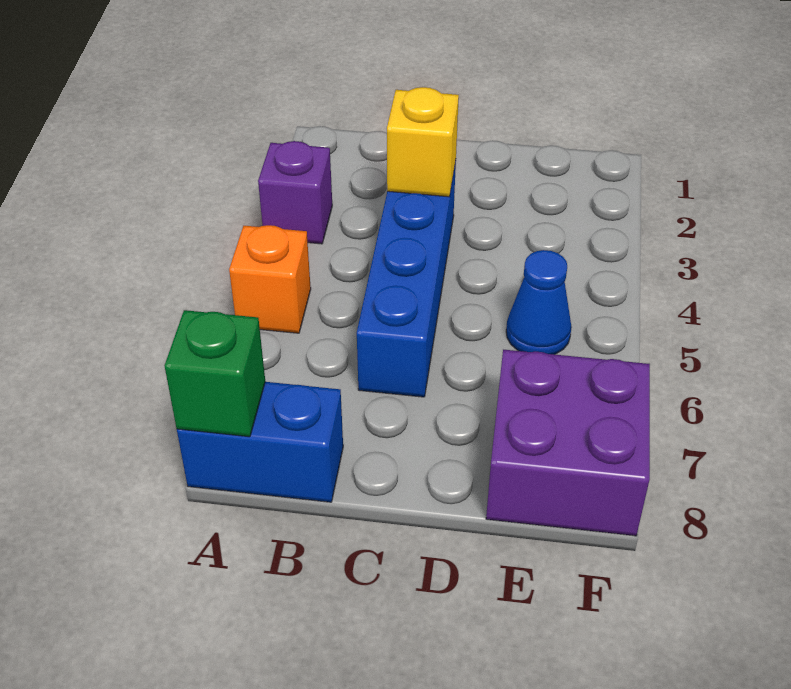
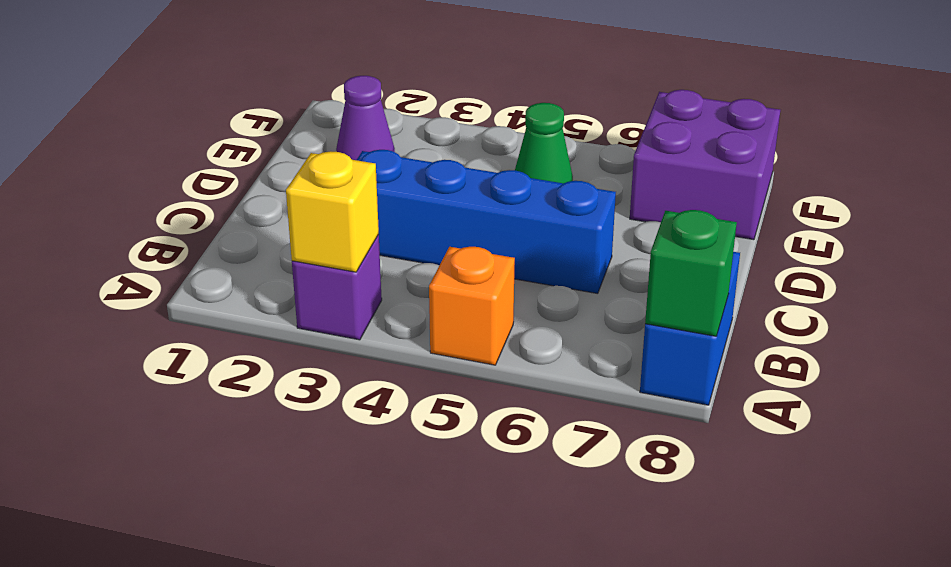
yellow 1x1 brick [387,87,459,197] -> yellow 1x1 brick moved to [286,151,379,272]
none -> purple 1x1 cone [336,76,395,160]
blue 1x1 cone [506,250,572,354] -> green 1x1 cone [515,103,573,183]

